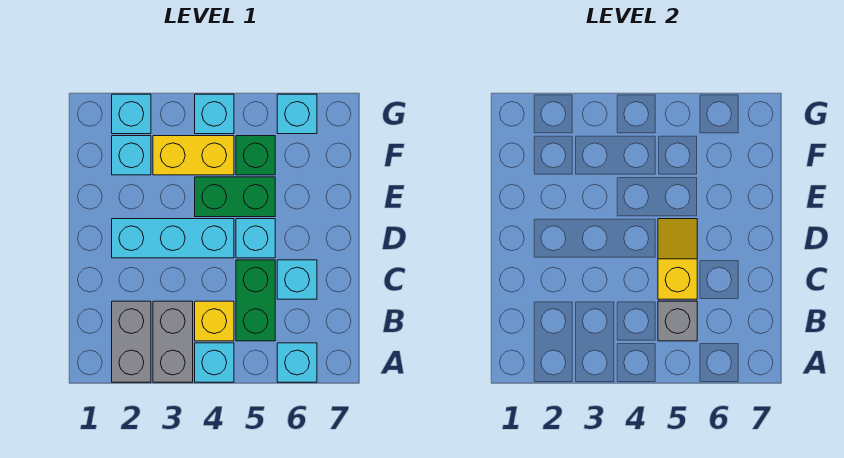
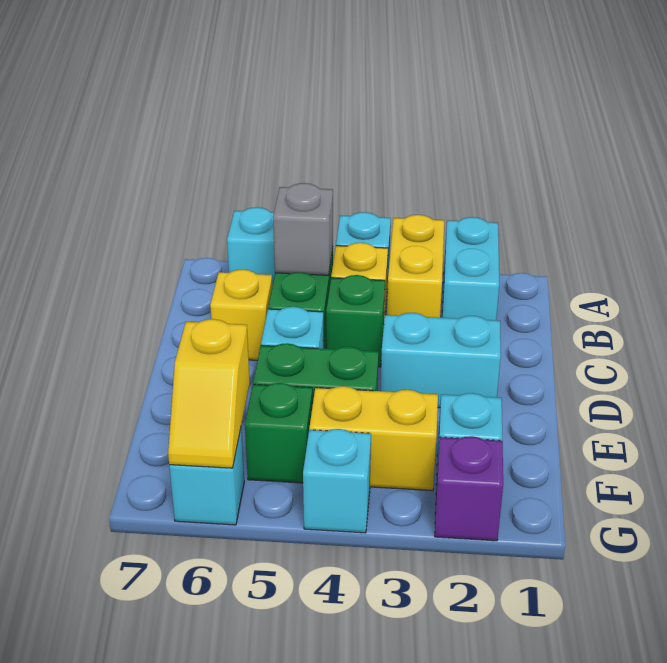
grey 1x2 brick [112,301,151,382] -> cyan 1x2 brick [442,217,499,320]
grey 1x2 brick [153,301,193,382] -> yellow 1x2 brick [387,215,444,318]
none -> green 1x1 brick [326,275,385,367]
yellow 1x2 slope [658,219,697,299] -> yellow 1x2 slope moved to [168,319,250,468]
cyan 1x1 brick [277,260,317,299] -> yellow 1x1 brick [210,270,272,360]
cyan 1x3 brick [112,219,234,258] -> cyan 1x2 brick [381,313,501,408]
cyan 1x1 brick [112,94,151,134] -> purple 1x1 brick [435,436,503,541]

